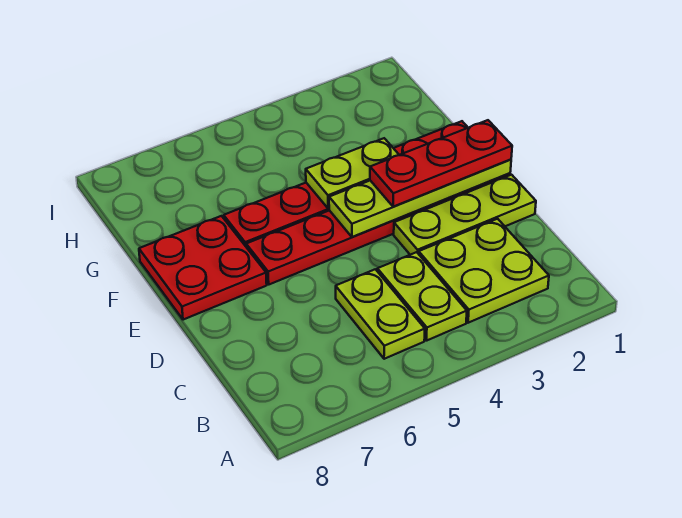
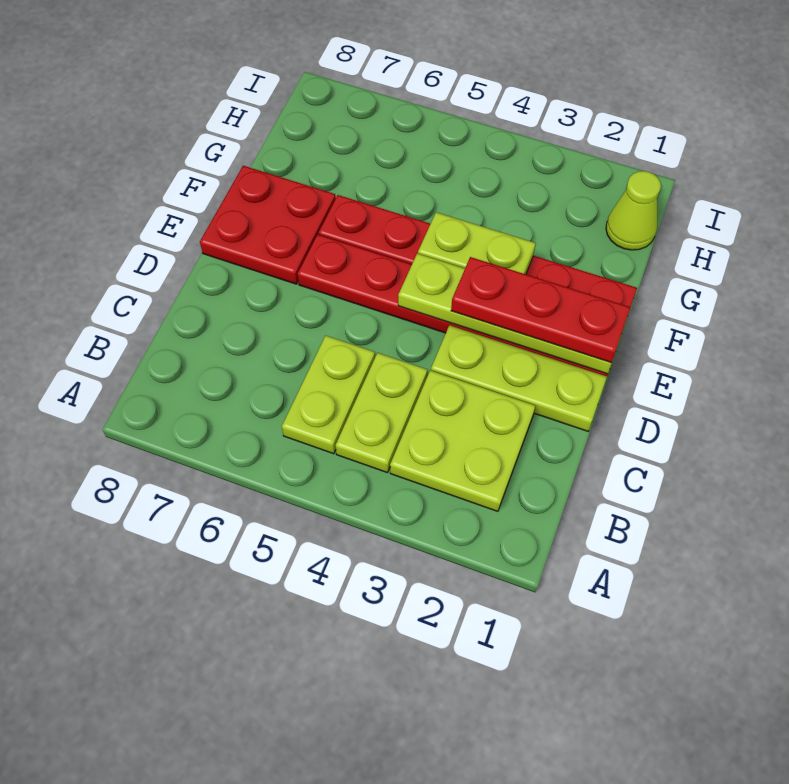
none -> lime 1x1 cone [606,171,661,250]

